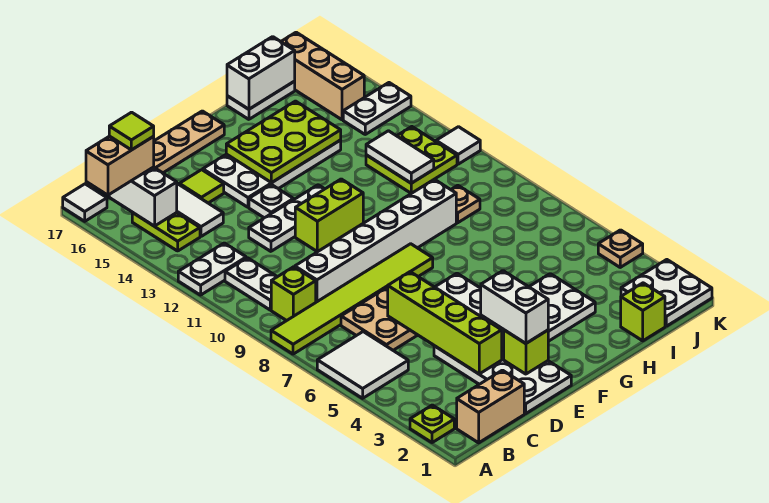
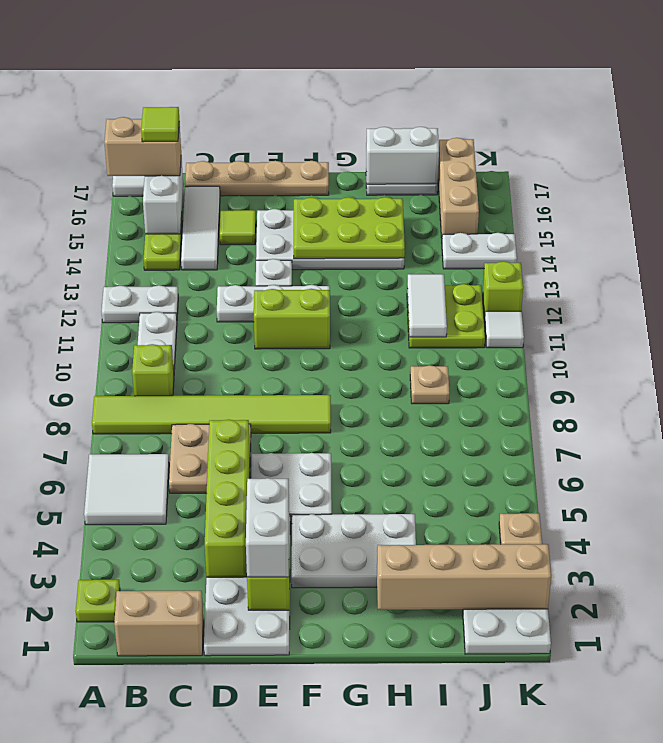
white 1x6 brick [295,179,456,302] -> none
none -> tan 1x4 brick [377,544,551,610]
lime 1x1 brick [621,283,665,341] -> lime 1x1 brick moved to [483,261,523,321]

